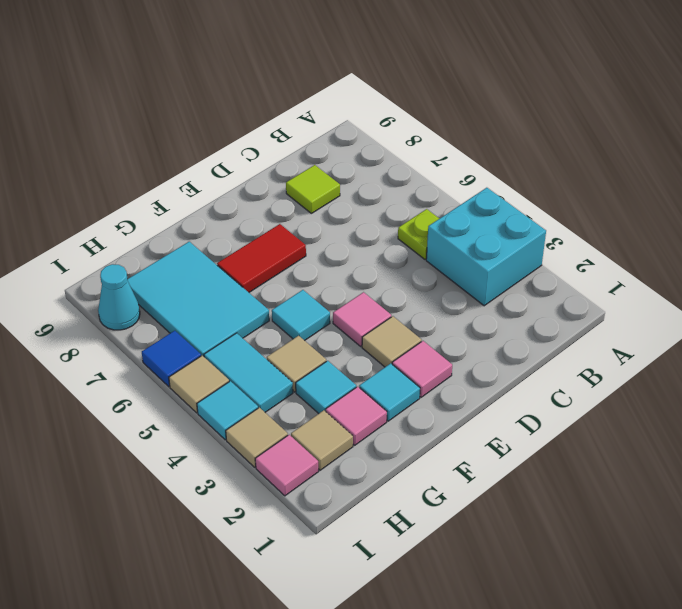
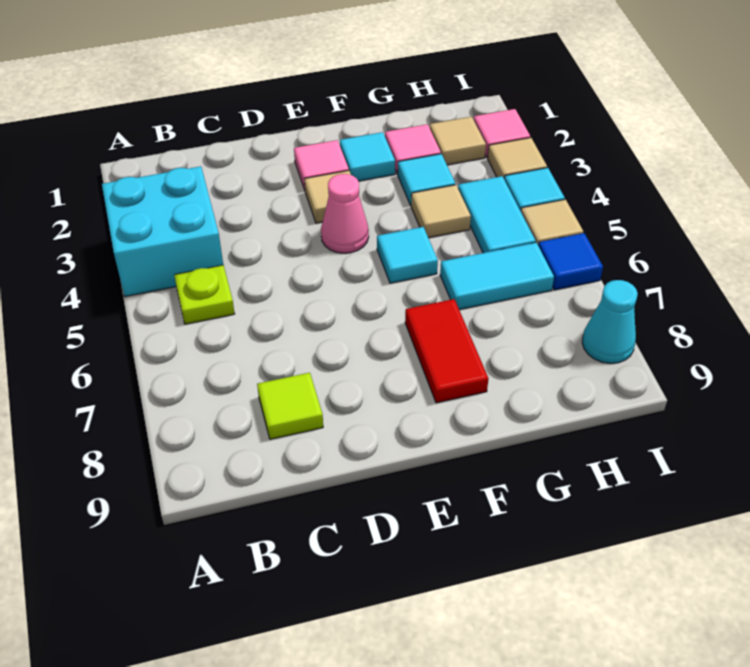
pink 1x1 tile [333,292,391,346] -> pink 1x1 cone [321,174,369,253]
red 1x2 tile [217,224,306,292] -> red 1x2 tile turned to [405,299,489,403]
cyan 2x3 tile [127,242,269,356] -> cyan 1x2 tile [440,243,554,310]

